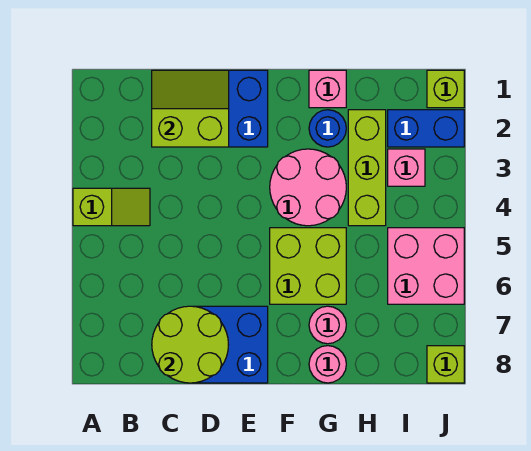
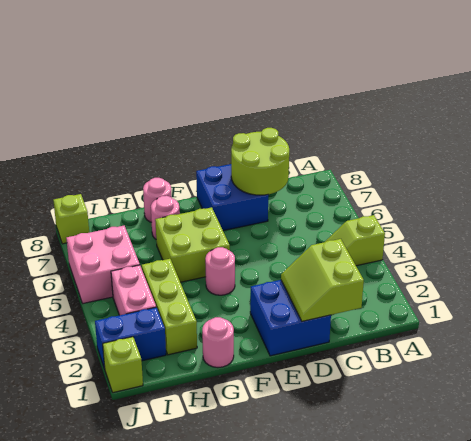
lime 2x2 slope [152,70,229,147] -> lime 2x2 slope turned to [281,239,364,321]
pink 2x2 round brick [270,149,346,226] -> pink 1x1 round brick [205,247,235,295]
pink 1x1 brick [309,70,346,108] -> pink 1x1 round brick [202,317,234,367]
blue 1x1 round brick [309,110,346,147] -> none
pink 1x1 brick [388,149,425,186] -> pink 1x2 brick [111,265,156,315]

